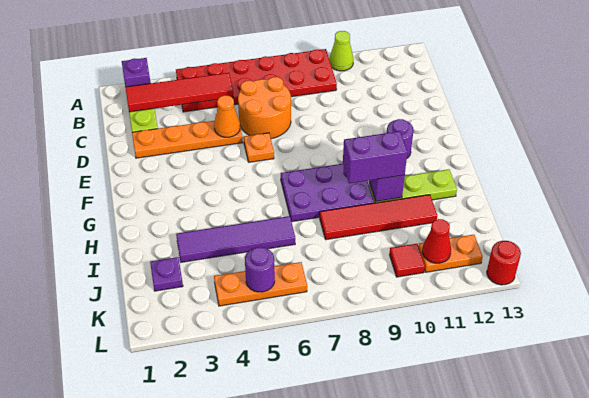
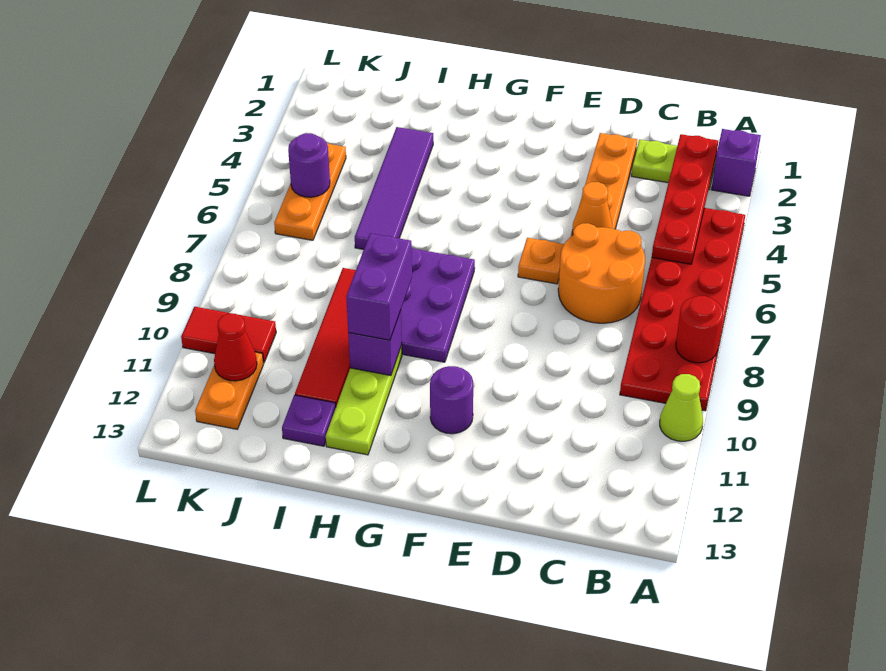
red 1x4 tile [125,73,233,112] -> red 1x4 plate [652,134,718,264]
purple 1x1 plate [150,257,183,291] -> purple 1x1 plate moved to [282,395,336,446]
red 1x1 tile [389,244,425,277] -> red 1x2 tile [181,307,276,363]
red 1x1 round brick [487,241,521,285] -> red 1x1 round brick moved to [676,296,723,363]

